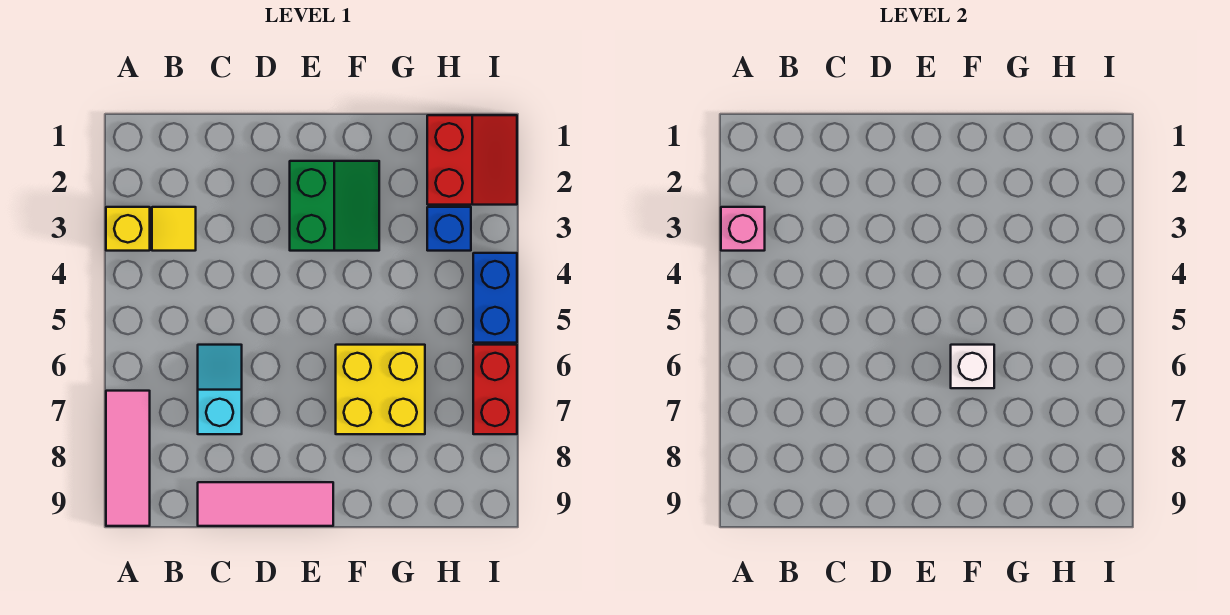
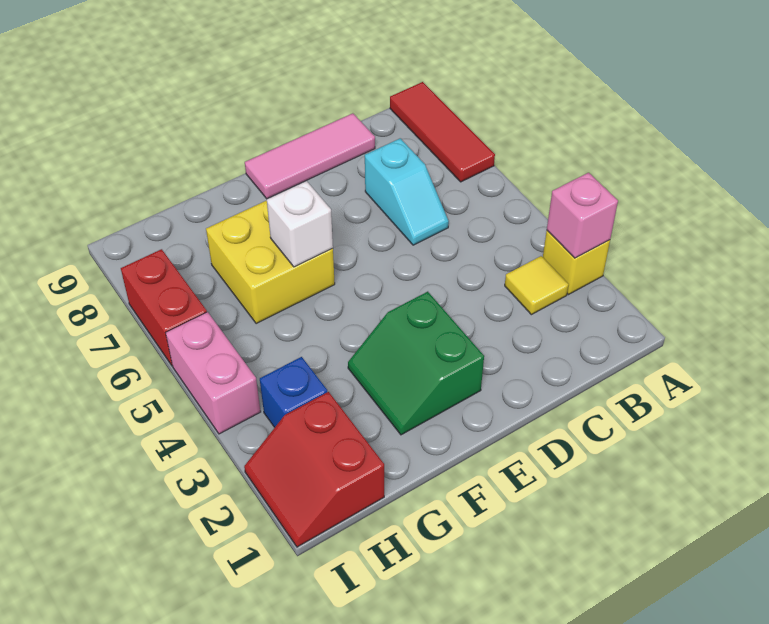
pink 1x3 tile [106,391,150,526] -> red 1x3 tile [390,82,495,182]
blue 1x2 brick [473,253,517,343] -> pink 1x2 brick [166,312,261,434]

